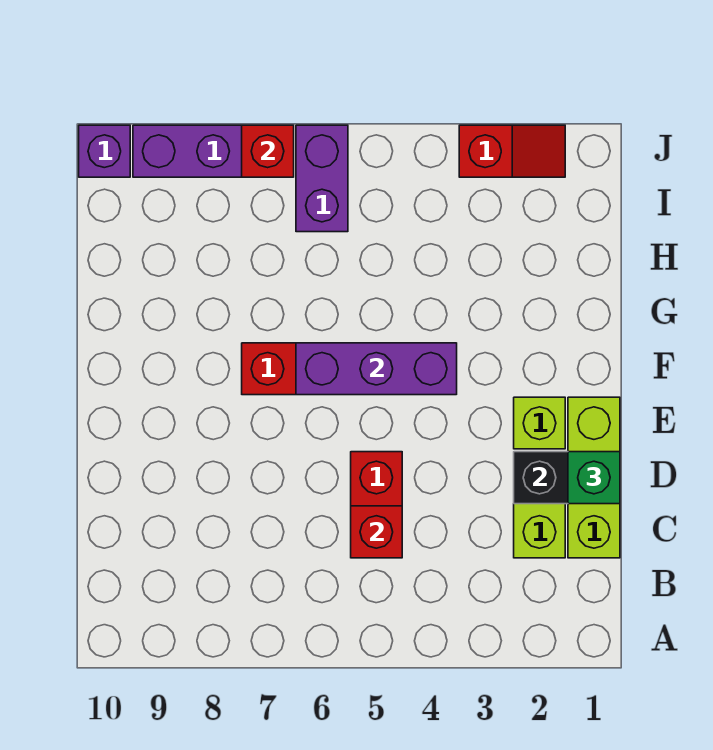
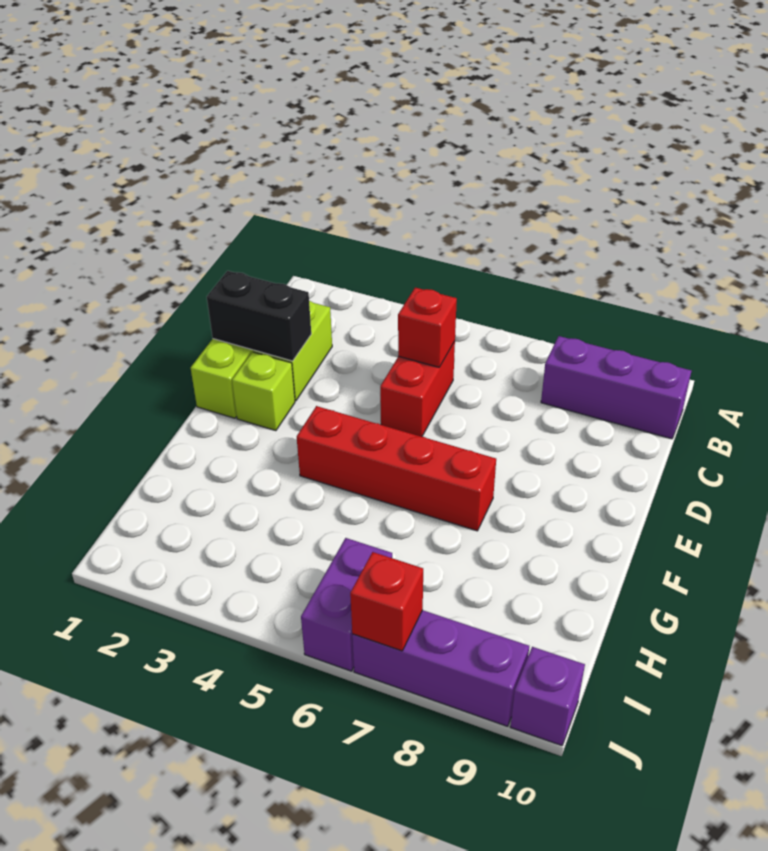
green 1x1 brick [568,452,620,504] -> none
purple 1x3 brick [296,343,457,395] -> purple 1x3 brick moved to [541,336,691,439]
red 1x2 slope [459,125,565,177] -> none

